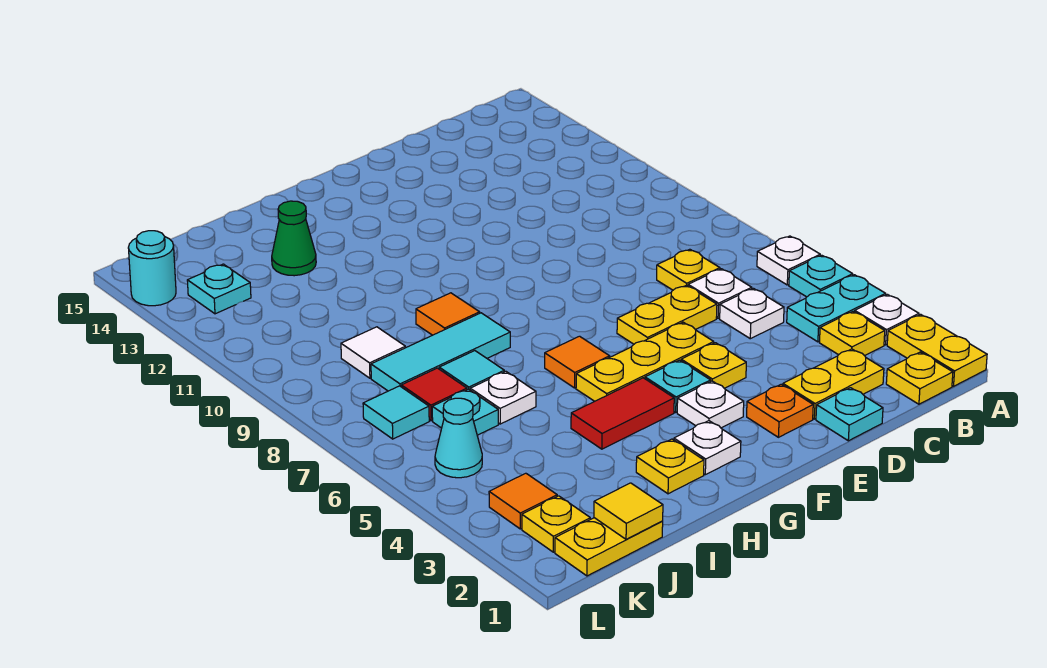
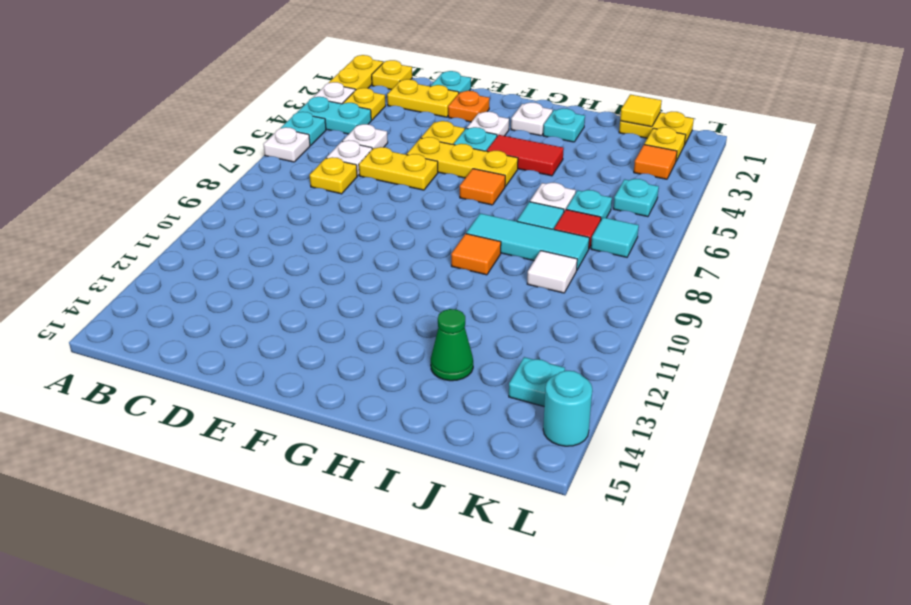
yellow 1x1 plate [636,439,704,494] -> cyan 1x1 plate [543,109,585,142]
cyan 1x1 cone [435,398,482,478] -> cyan 1x1 plate [613,179,659,217]

